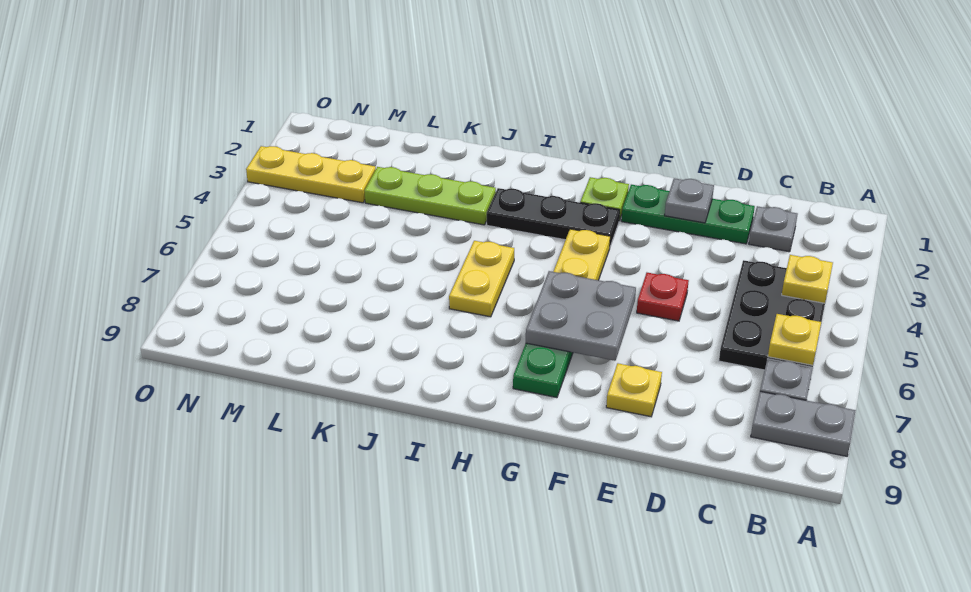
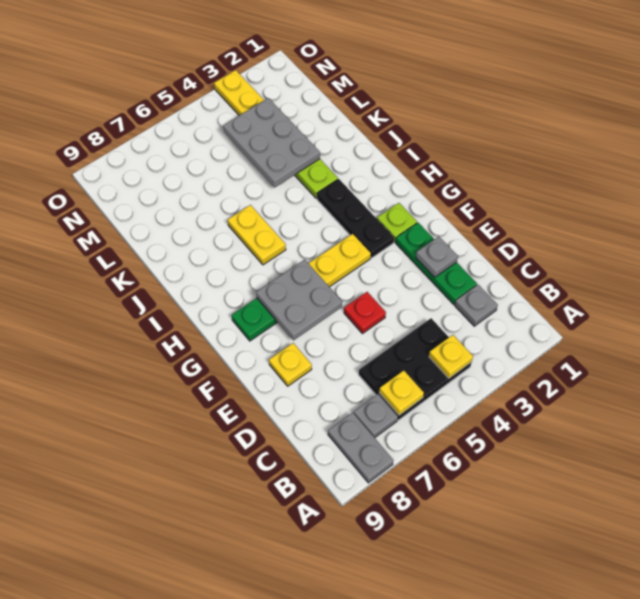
yellow 1x2 plate [449,241,514,317] -> yellow 1x2 plate turned to [228,205,286,265]
none -> grey 2x3 plate [223,98,320,187]

